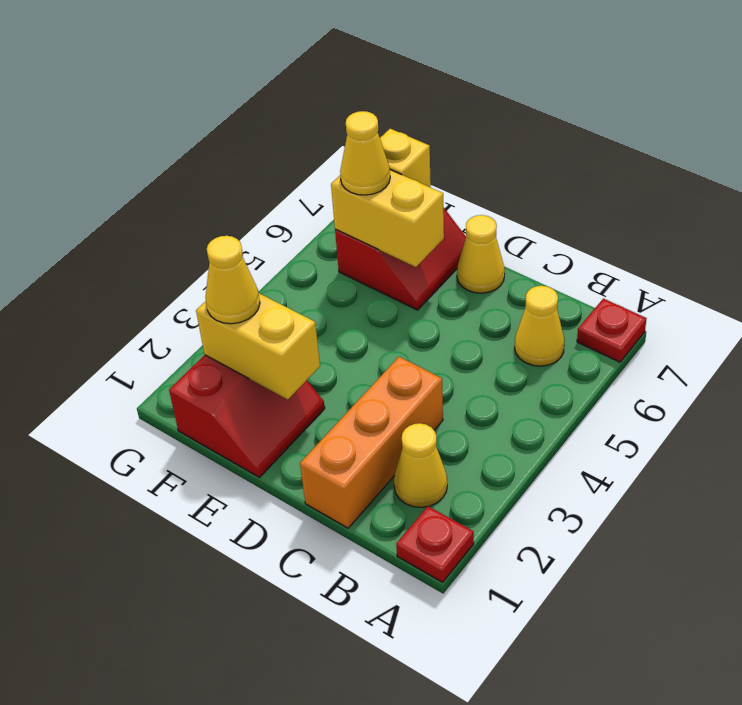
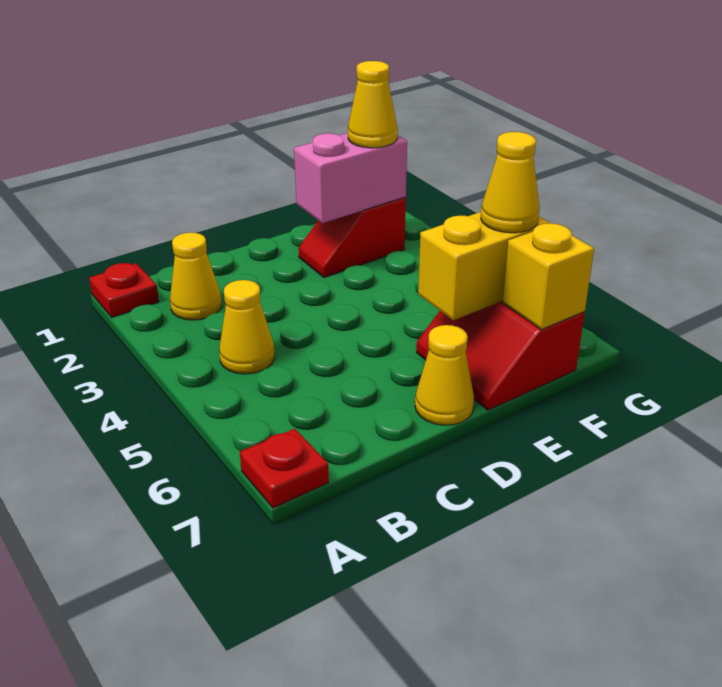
yellow 1x1 cone [515,286,565,366] -> yellow 1x1 cone moved to [219,280,275,374]
orange 1x3 brick [300,357,443,528] -> none
red 2x2 slope [169,355,325,477] -> red 1x2 slope [298,197,406,277]
yellow 1x2 brick [196,293,320,400] -> pink 1x2 brick [294,133,407,223]

